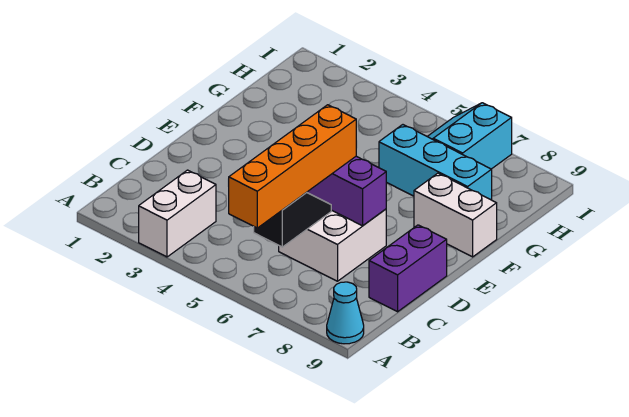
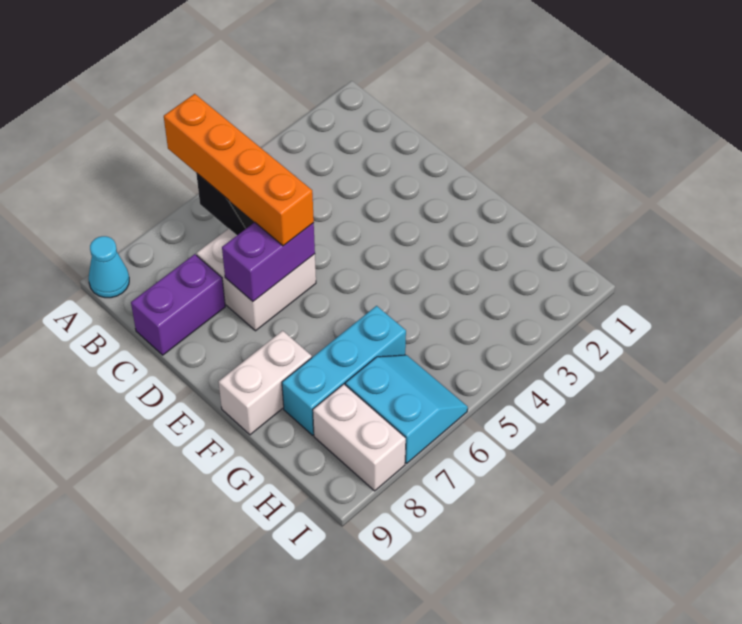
white 1x2 brick [139,170,216,257] -> white 1x2 brick moved to [313,384,406,491]
purple 1x2 brick [369,225,447,312] -> purple 1x2 brick turned to [131,254,225,355]

